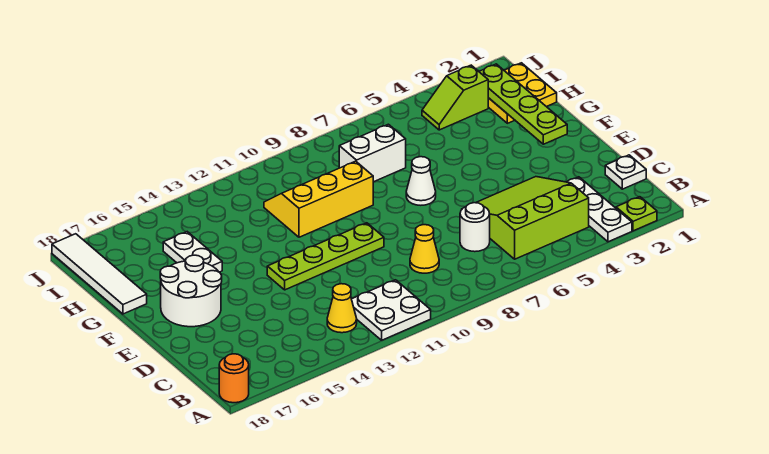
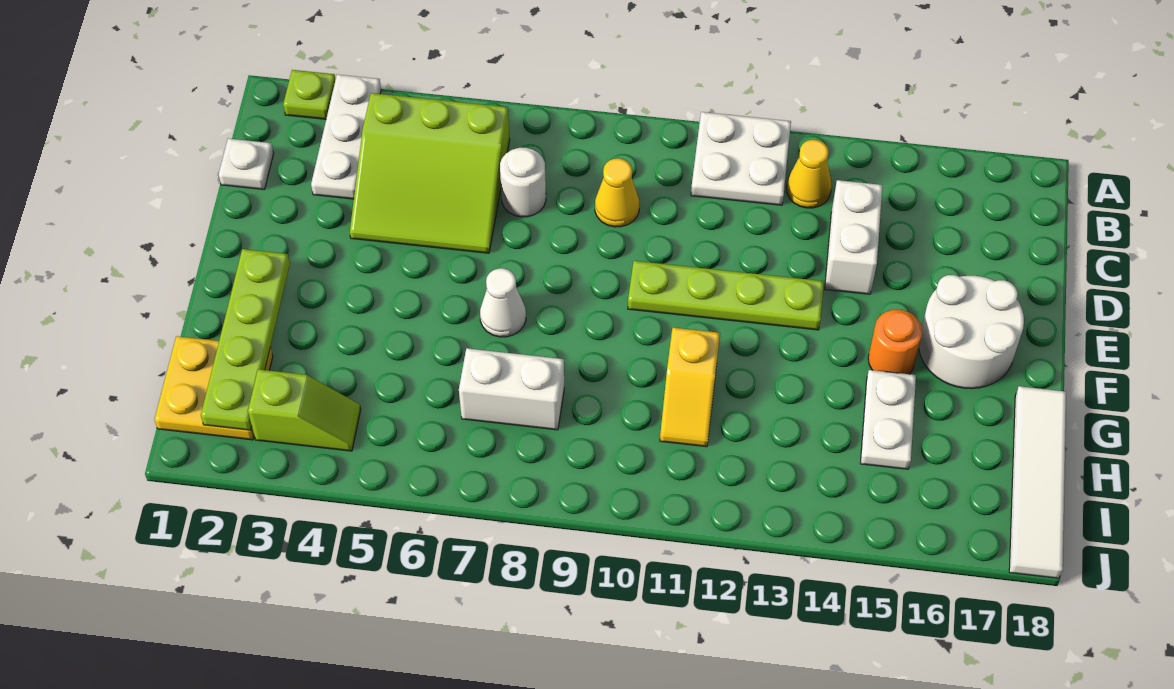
orange 1x1 round brick [219,354,249,403] -> orange 1x1 round brick moved to [868,310,922,374]
none -> white 1x2 brick [825,180,883,294]
yellow 2x3 slope [264,161,373,237] -> yellow 1x2 slope [660,328,720,447]

